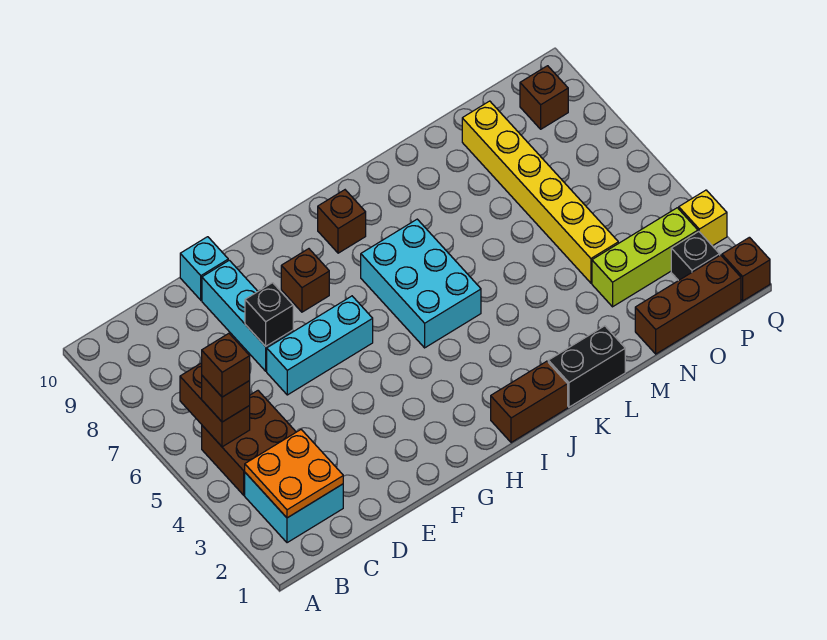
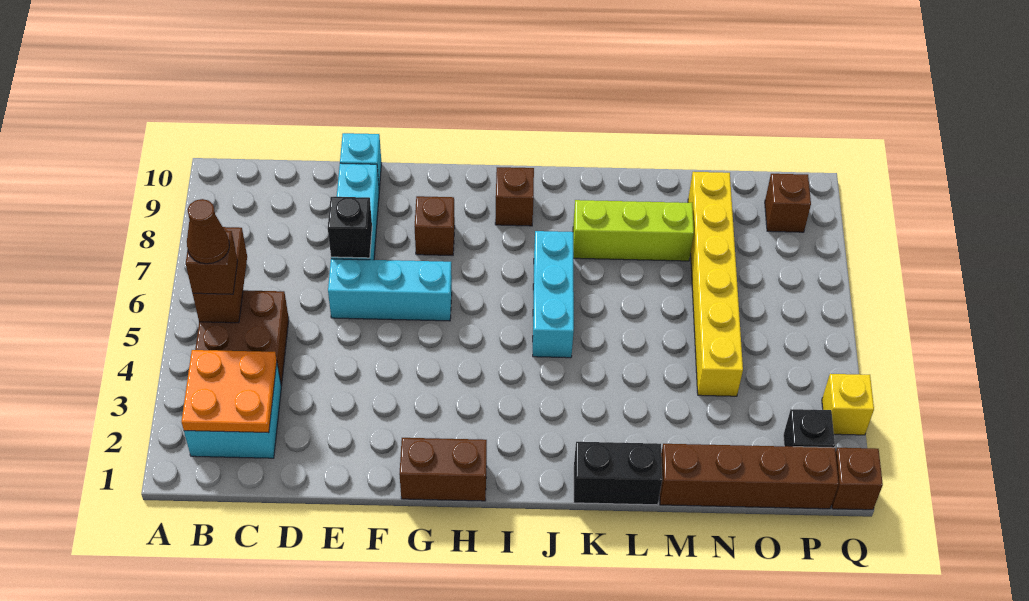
brown 1x1 brick [202,333,250,397] -> brown 1x1 cone [187,199,229,264]
brown 1x2 brick [491,361,568,443] -> brown 1x2 brick moved to [399,438,487,501]
cyan 2x3 brick [361,219,481,348] -> cyan 1x3 brick [533,231,574,358]
brown 1x3 brick [635,255,741,354] -> brown 1x4 brick [660,444,839,509]
lime 1x3 brick [592,208,698,307] -> lime 1x3 brick moved to [573,200,694,261]

